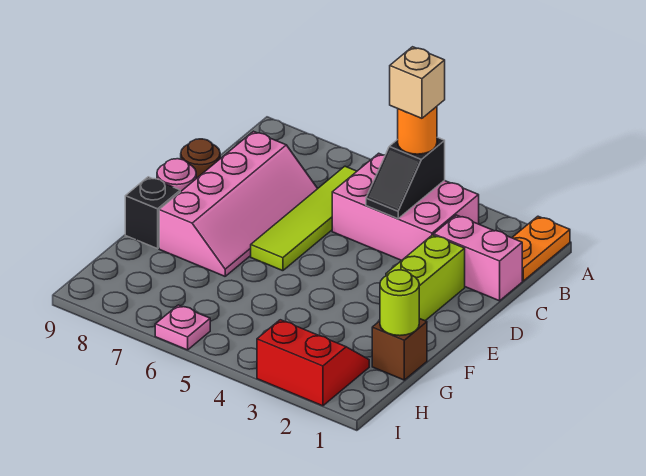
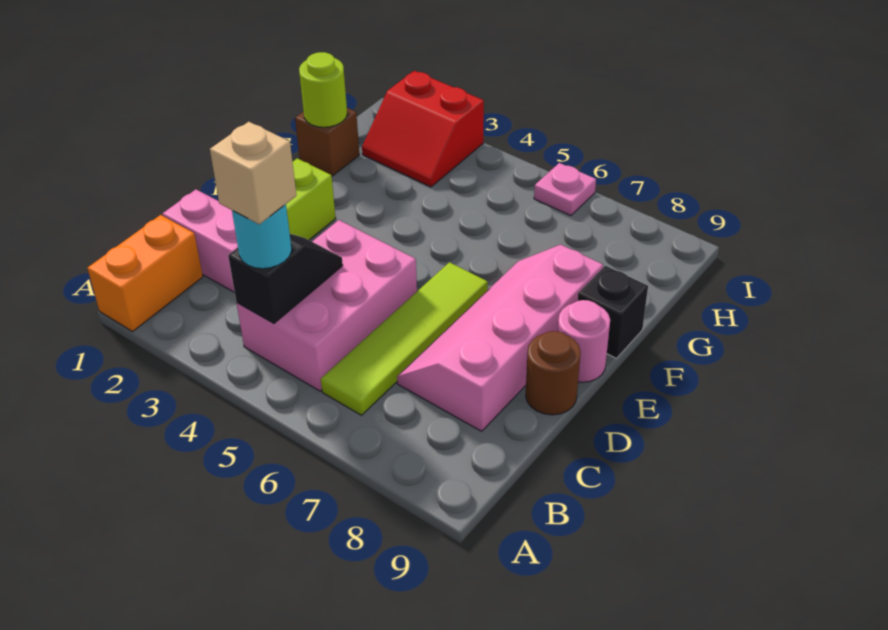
orange 1x2 plate [512,216,570,281] -> orange 1x2 brick [87,215,203,332]
pink 2x3 brick [332,153,479,260] -> pink 2x3 brick turned to [237,220,417,391]
orange 1x1 round brick [398,107,437,154] -> cyan 1x1 round brick [232,204,292,269]

